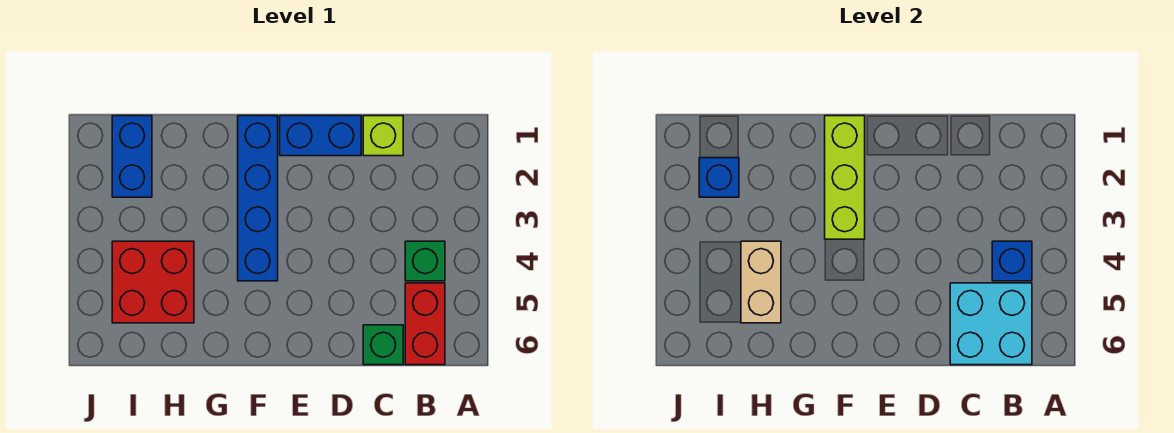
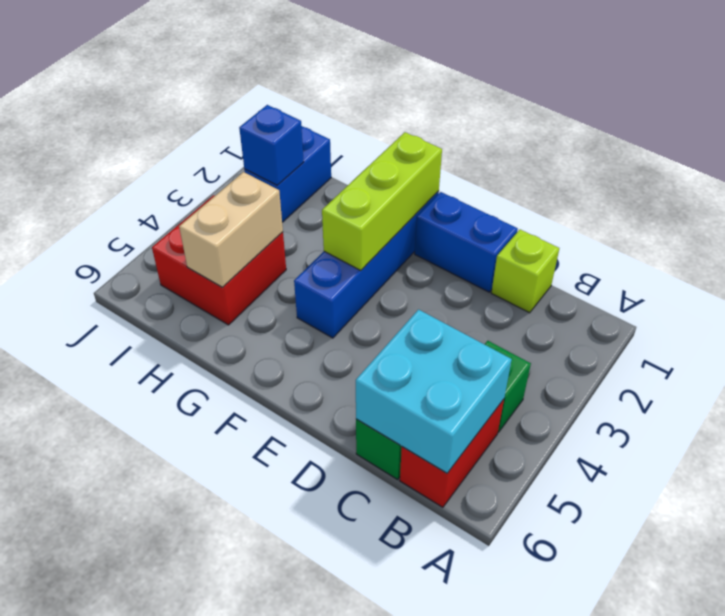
blue 1x1 brick [992,241,1032,281] -> none

